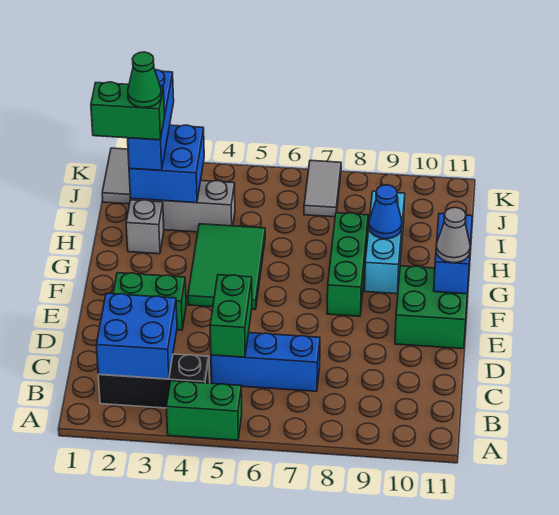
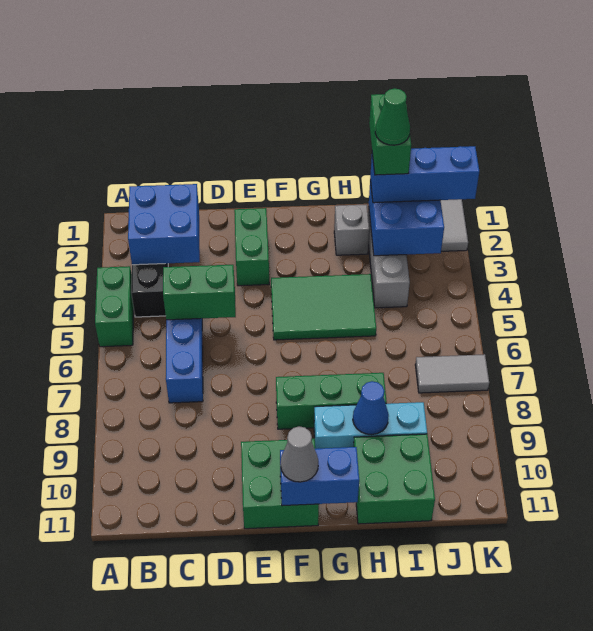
none -> green 2x2 brick [354,434,435,524]

